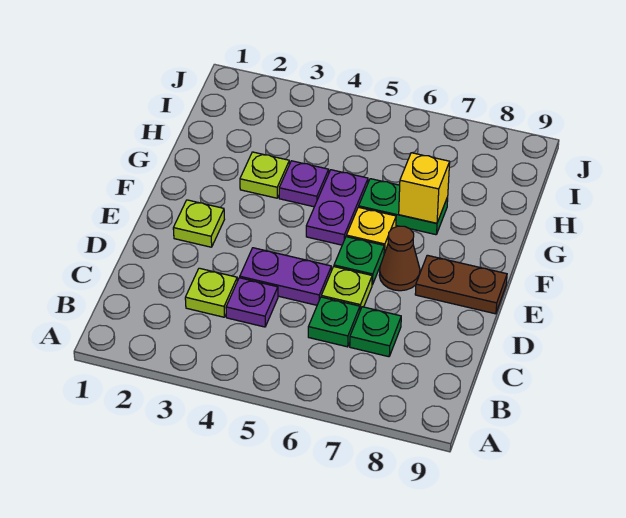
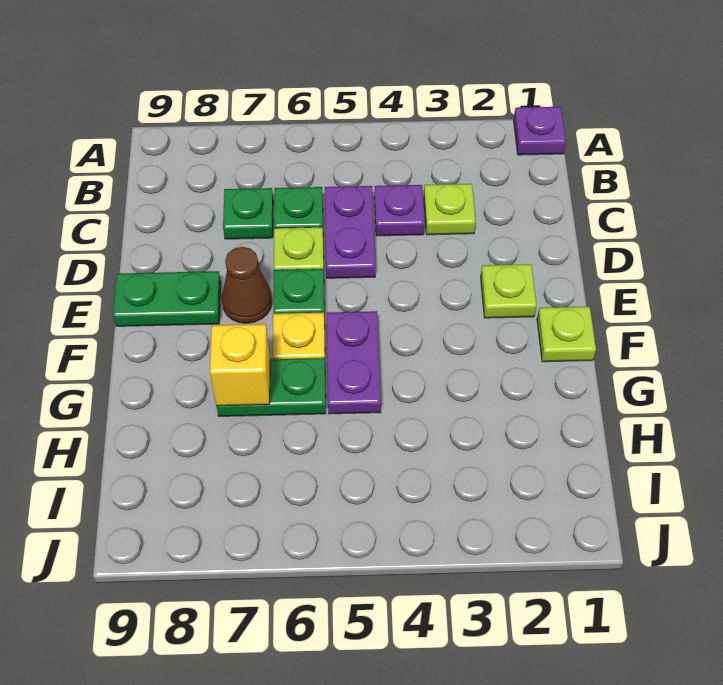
purple 1x2 plate [240,248,331,305] -> purple 1x2 plate turned to [325,186,375,278]
brown 1x2 plate [415,255,507,314] -> green 1x2 plate [113,271,221,326]
lime 1x1 plate [240,152,289,198] -> lime 1x1 plate moved to [537,307,596,362]
purple 1x1 plate [279,161,329,207] -> purple 1x1 plate moved to [514,107,566,155]

